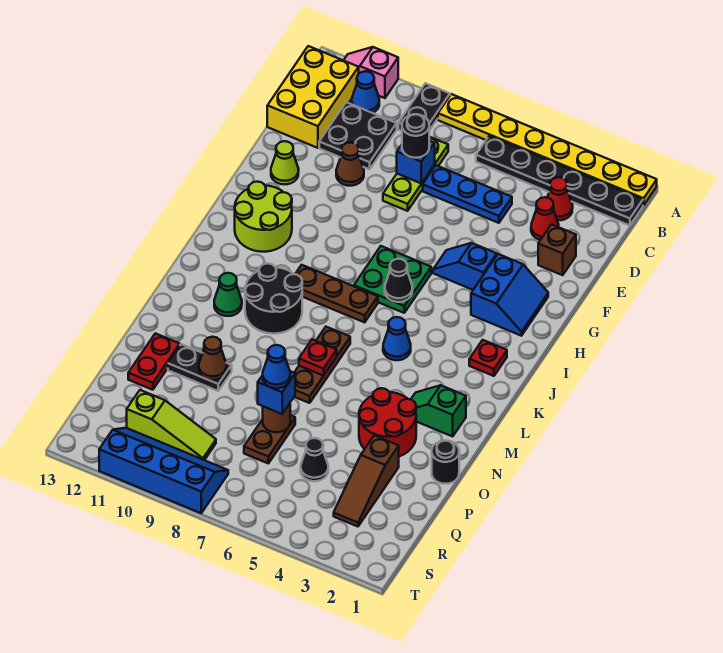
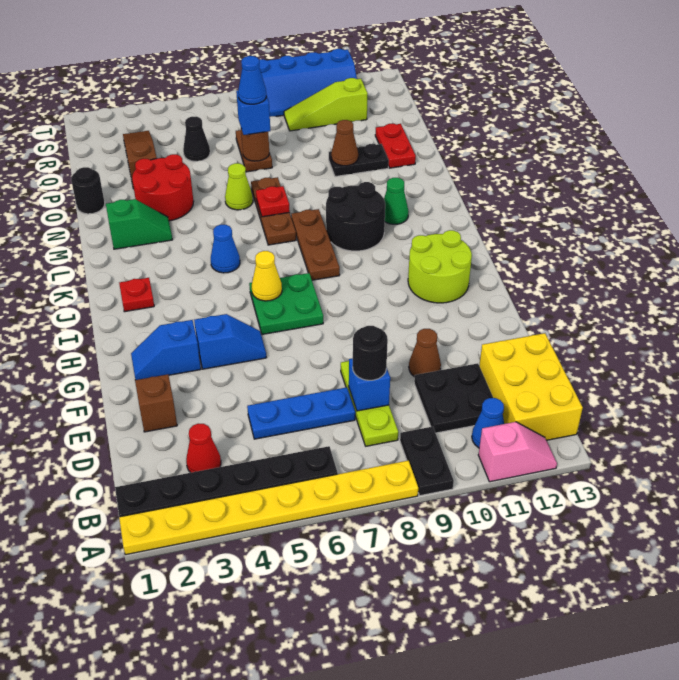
red 1x1 cone [531,197,559,240] -> none
lime 1x1 cone [271,141,299,184] -> lime 1x1 cone moved to [225,163,253,210]
blue 2x2 slope [471,254,548,336] -> blue 1x2 slope [131,320,201,380]
black 1x1 cone [385,259,412,302] -> yellow 1x1 cone [252,251,282,301]
brown 1x3 plate [295,265,378,322] -> brown 1x3 plate turned to [291,209,340,280]

